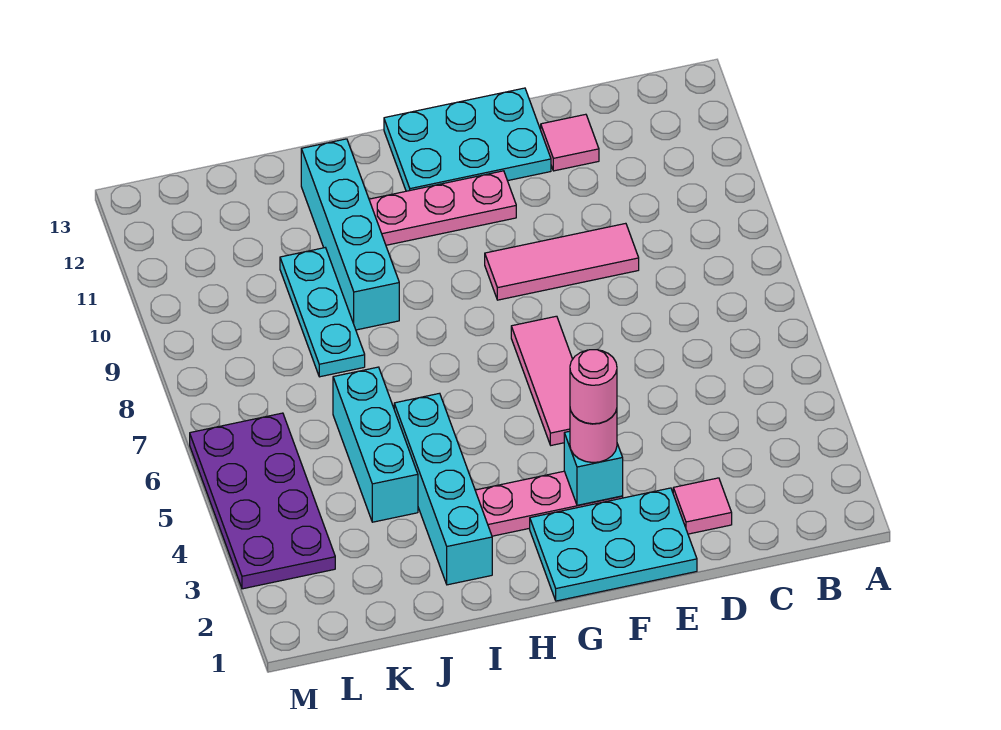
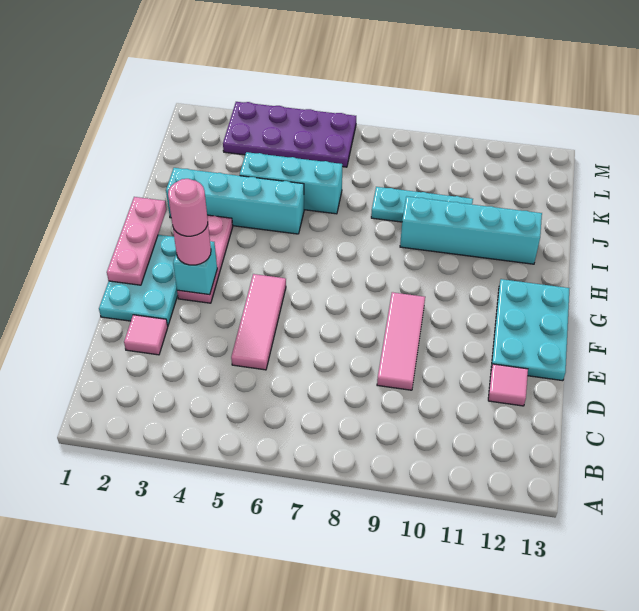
pink 1x3 tile [511,316,573,445] -> pink 1x3 tile turned to [231,274,286,370]
pink 1x3 plate [369,171,516,245] -> pink 1x3 plate moved to [107,197,166,285]

